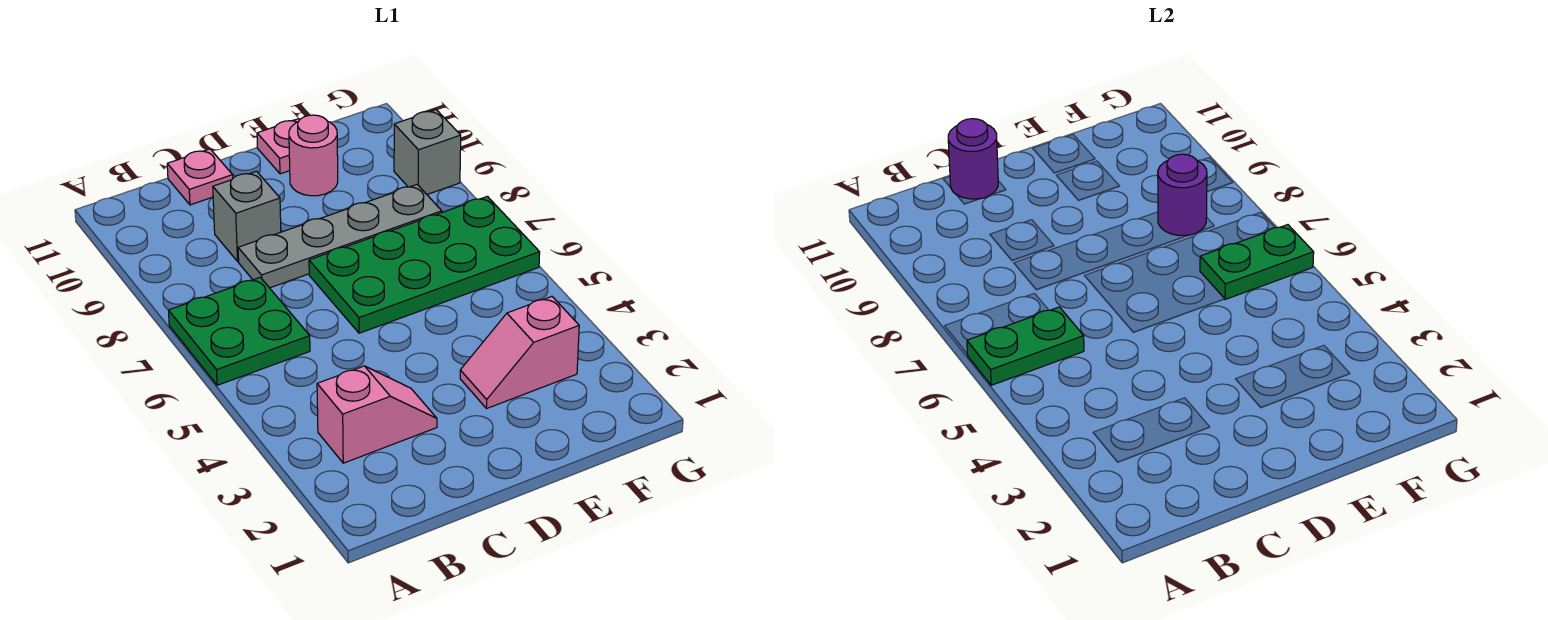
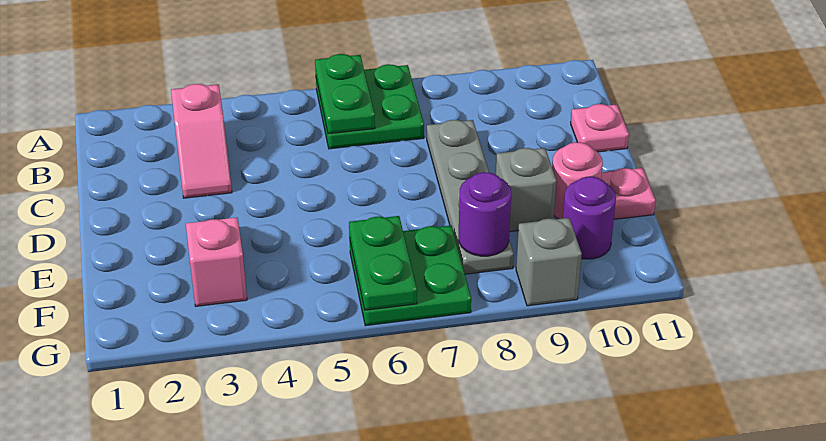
grey 1x1 brick [213,171,281,261] -> grey 1x1 brick moved to [496,148,556,232]
purple 1x1 round brick [948,119,998,199] -> purple 1x1 round brick moved to [563,177,616,259]
green 2x4 plate [309,196,540,333] -> green 2x2 plate [350,225,471,326]

